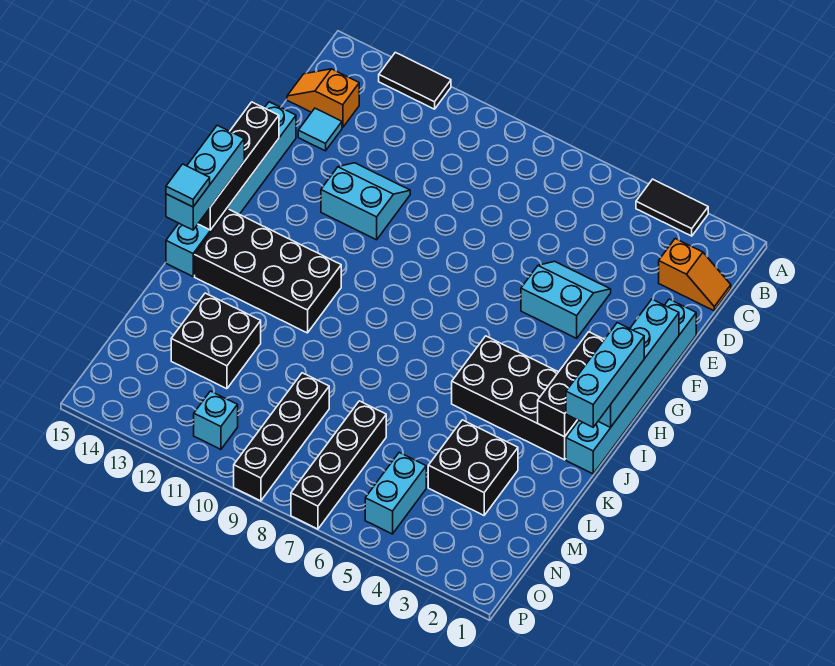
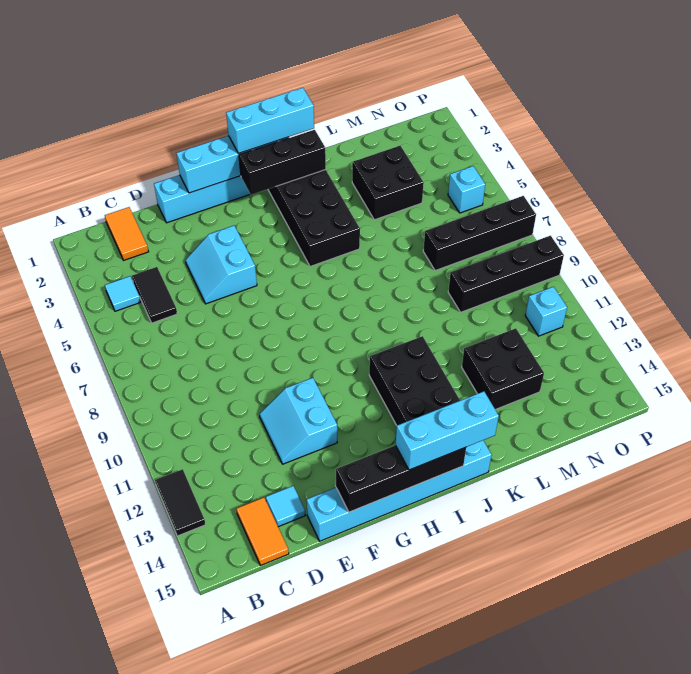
black 1x2 tile [636,179,708,236] -> black 1x2 tile moved to [132,267,177,323]
orange 1x2 slope [659,239,731,311] -> orange 1x2 tile [105,207,148,260]
orange 1x2 slope [287,69,359,128] -> orange 1x2 tile [236,497,289,566]
cyan 1x1 tile [166,164,210,207] -> cyan 1x1 tile moved to [105,276,141,311]
cyan 1x2 brick [365,453,426,534] -> cyan 1x1 brick [448,166,485,213]

